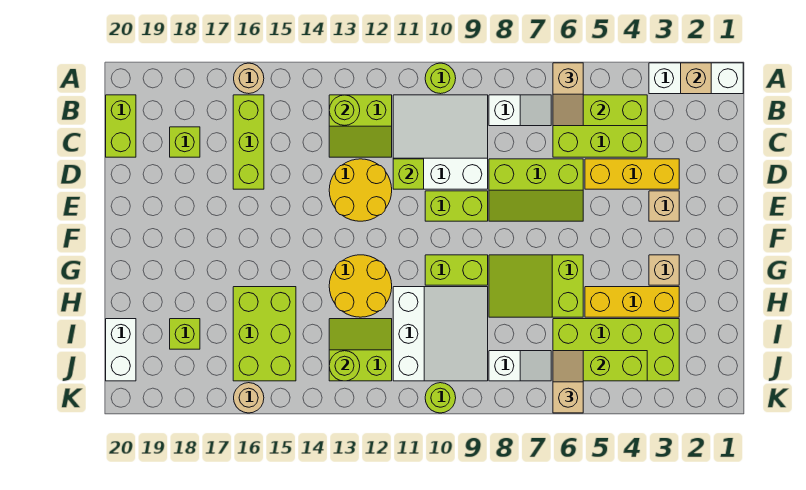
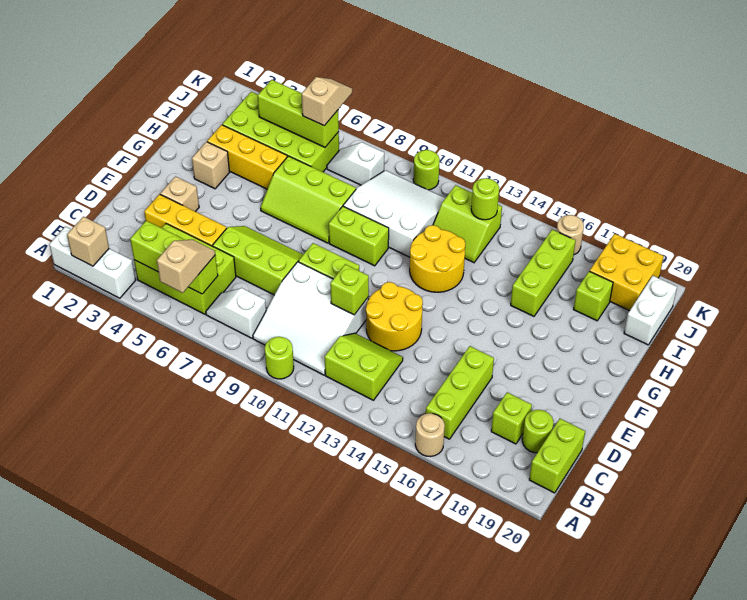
lime 1x1 round brick [329,95,360,125] -> lime 1x1 round brick moved to [522,410,553,453]
lime 2x3 slope [489,255,583,317] -> lime 2x3 slope turned to [261,156,356,243]
white 3x3 slope [393,287,488,381] -> white 3x3 slope turned to [343,170,445,257]
lime 2x3 brick [233,287,296,381] -> lime 1x3 brick [511,230,576,316]
tan 1x2 slope [553,351,583,413] -> tan 1x2 slope turned to [302,77,352,126]
none -> yellow 2x2 brick [590,234,664,311]

